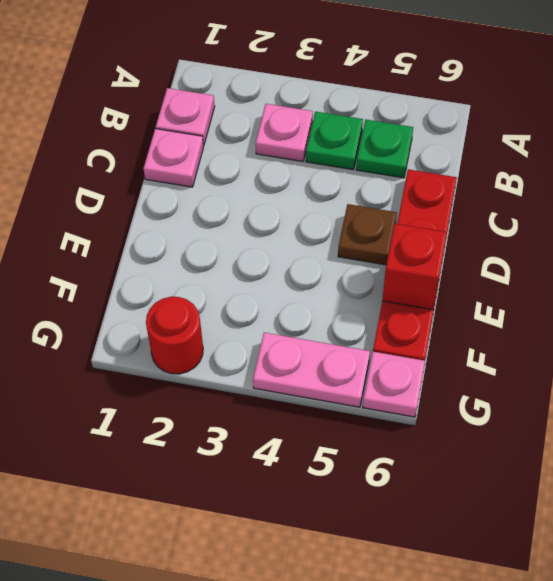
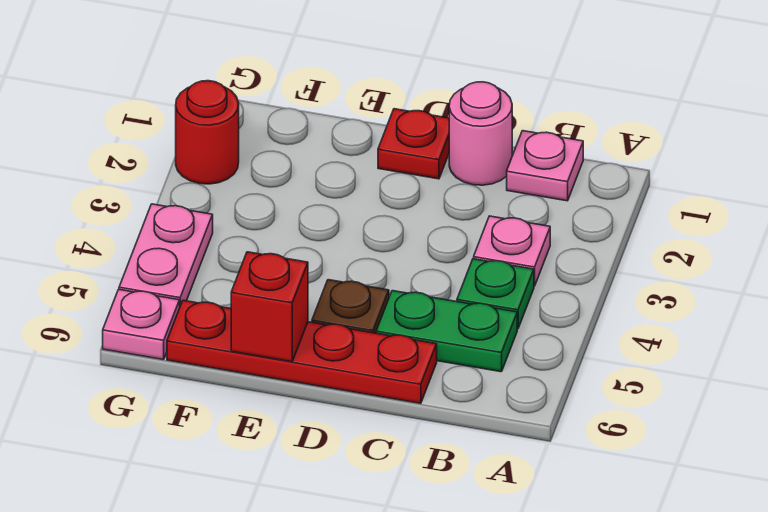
green 1x1 plate [356,120,413,178] -> green 1x2 plate [376,291,517,372]
pink 1x1 plate [144,129,204,187] -> pink 1x1 round brick [449,82,512,185]
none -> red 1x1 plate [378,109,449,179]

